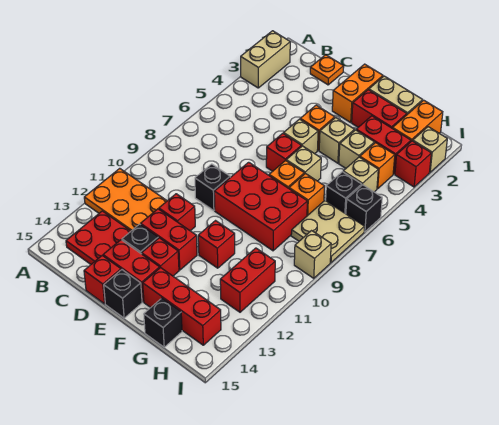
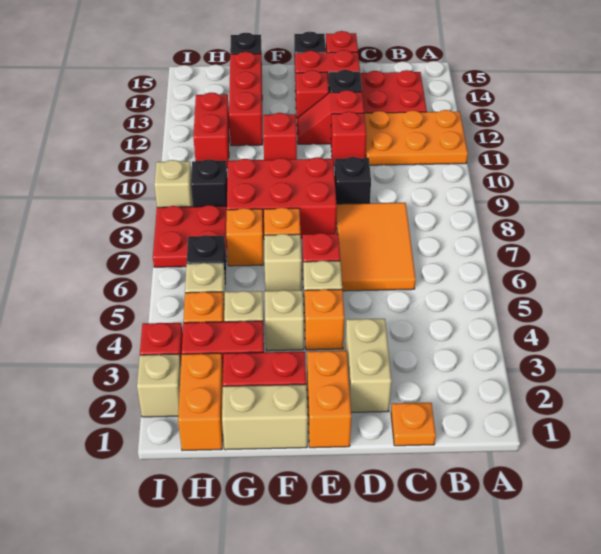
tan 1x2 brick [241,31,290,88] -> tan 1x2 brick moved to [345,319,392,412]
none -> orange 2x3 tile [336,203,416,291]
red 1x2 brick [141,209,197,270] -> red 1x2 slope [297,90,364,144]
red 1x3 brick [143,268,221,345] -> red 1x3 brick turned to [229,52,263,146]
tan 2x2 plate [291,201,365,263] -> red 2x2 plate [153,205,227,267]
black 1x1 brick [346,185,382,232] -> black 1x1 brick moved to [191,159,227,207]

